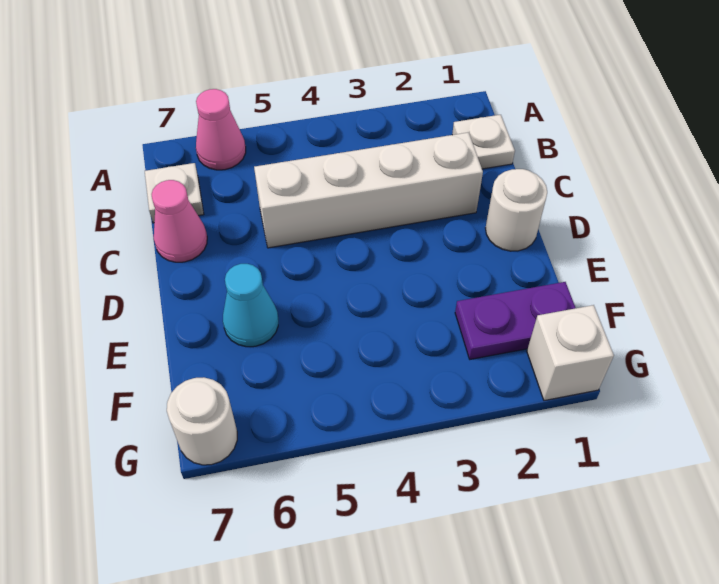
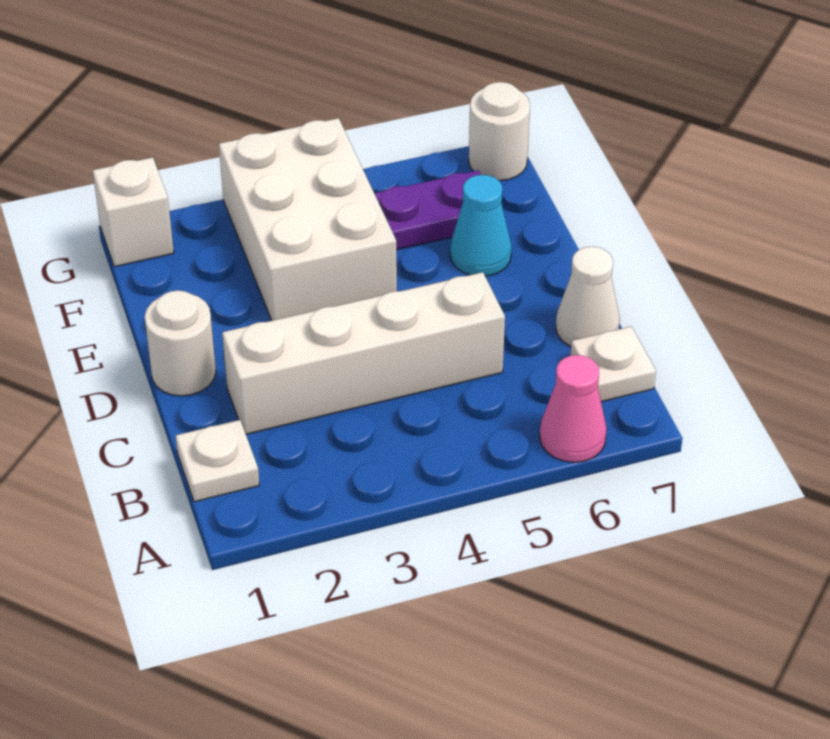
pink 1x1 cone [152,180,207,262] -> white 1x1 cone [556,247,620,347]
none -> white 2x3 brick [219,118,397,321]
purple 1x2 plate [455,282,576,359] -> purple 1x2 plate moved to [374,170,481,250]

